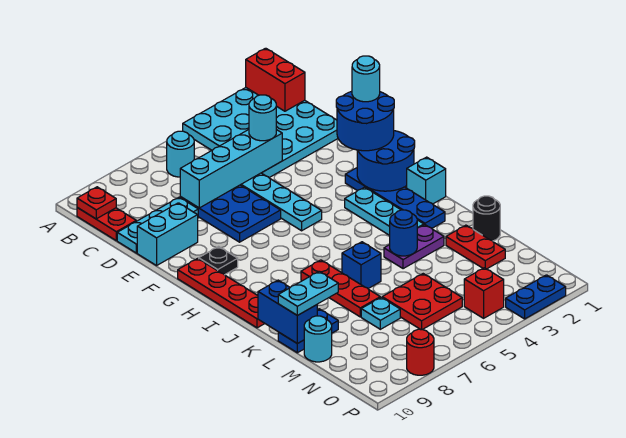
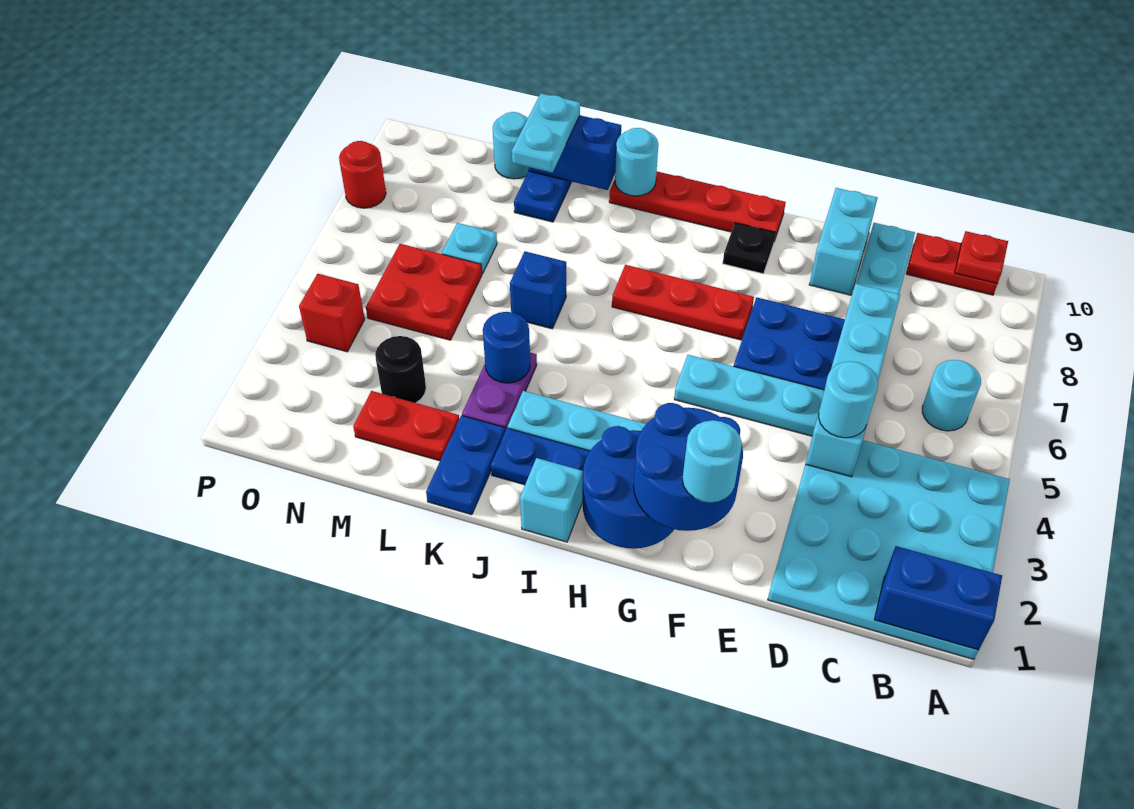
red 1x2 brick [246,48,305,111] -> blue 1x2 brick [874,546,1002,650]
red 1x3 plate [301,260,380,317] -> red 1x3 plate moved to [612,265,754,340]
none -> cyan 1x1 round brick [615,128,658,196]
black 1x1 round brick [473,196,500,241] -> black 1x1 round brick moved to [375,336,426,403]
blue 1x2 plate [506,275,566,319] -> blue 1x2 plate moved to [426,416,505,515]

